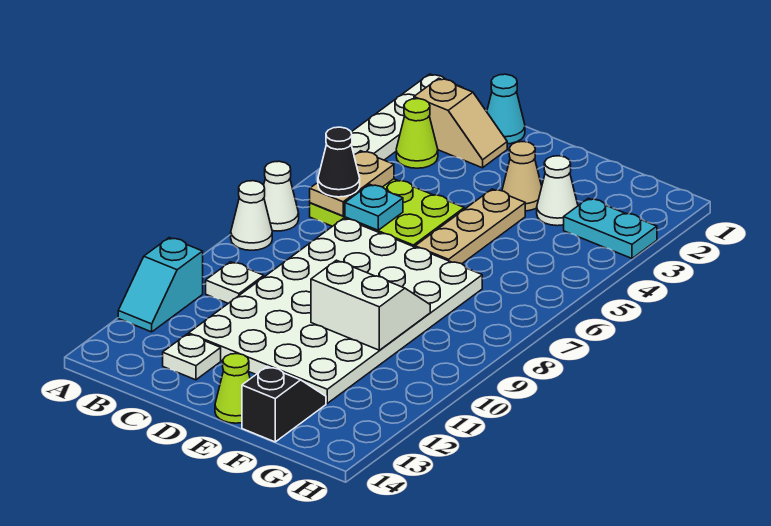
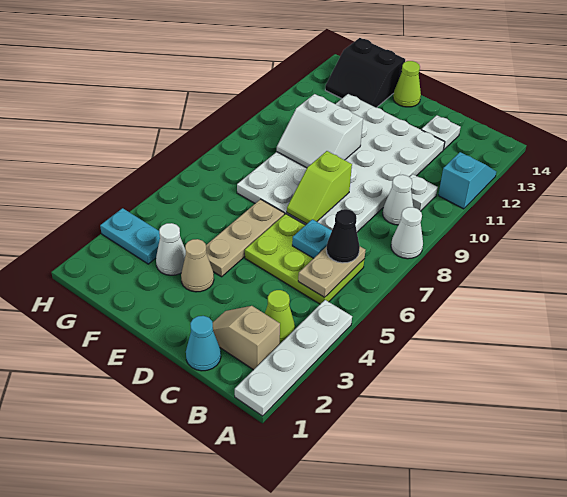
white 1x1 cone [264,161,299,231] -> white 1x1 cone moved to [383,175,413,225]
none -> lime 1x2 slope [287,151,352,224]
black 1x2 slope [242,366,326,442] -> black 2x2 slope [325,38,405,108]

